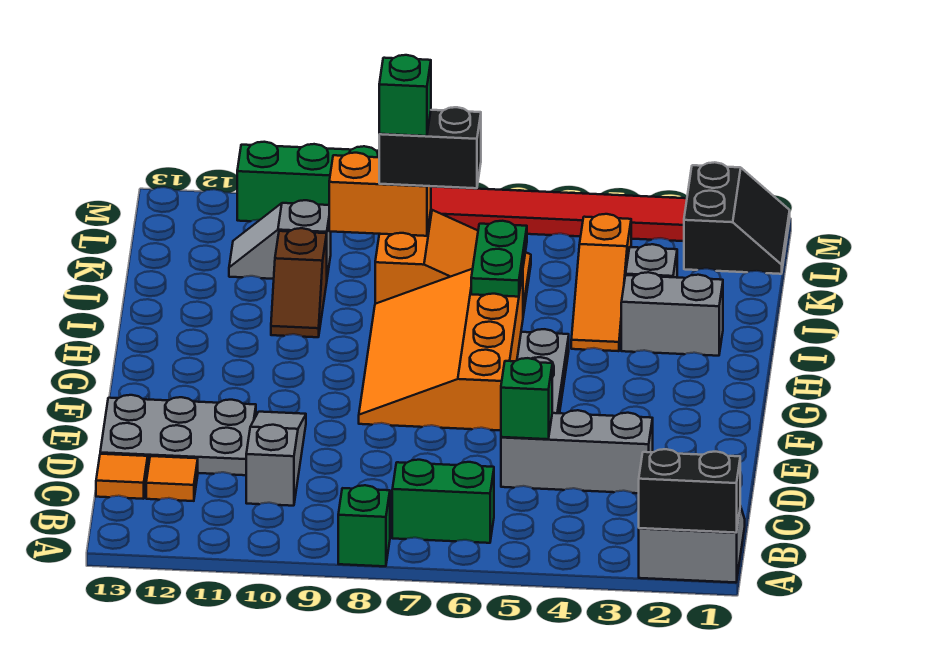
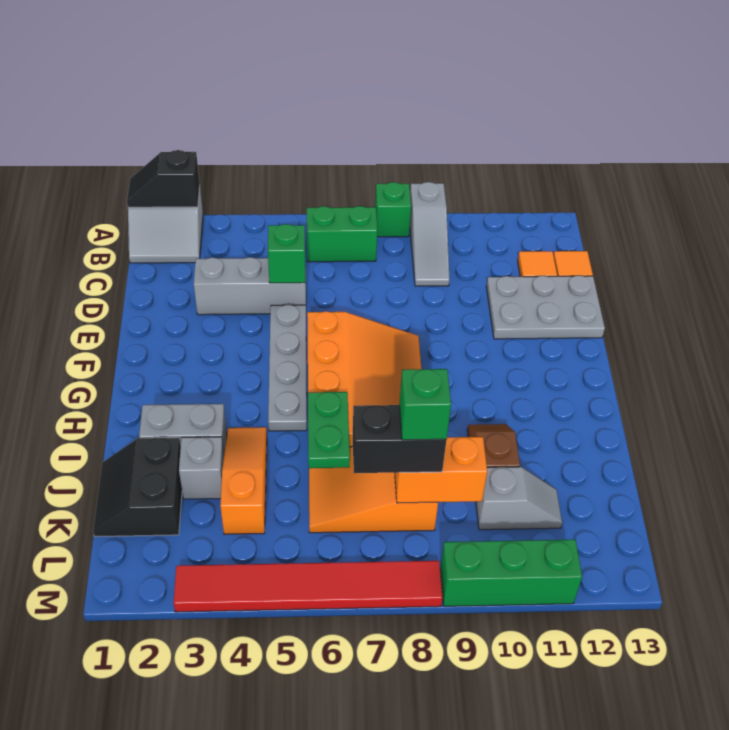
black 1x2 brick [639,449,740,533] -> black 1x2 slope [127,150,200,207]
grey 1x3 slope [246,412,306,506] -> grey 1x3 slope moved to [410,182,450,286]
black 2x2 slope [684,162,790,274] -> black 2x2 slope moved to [93,438,182,537]

